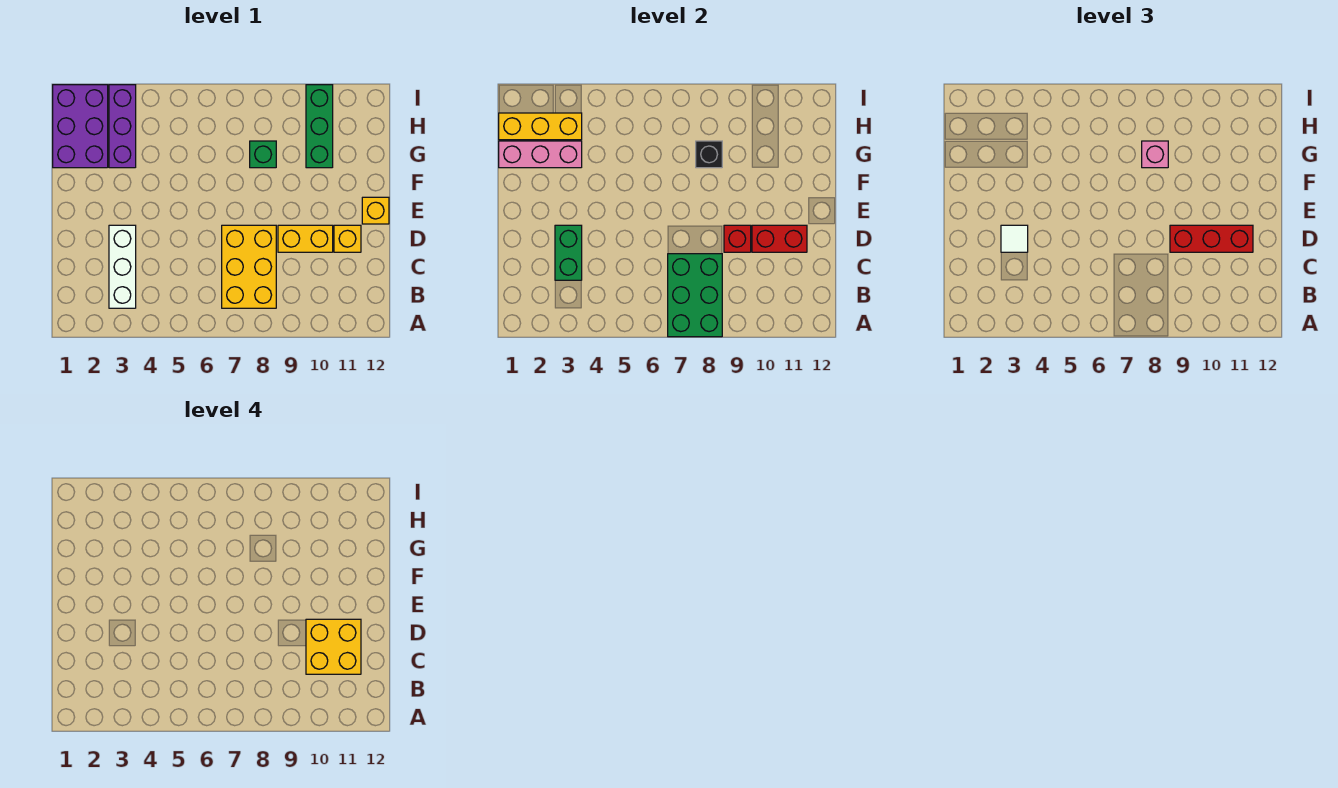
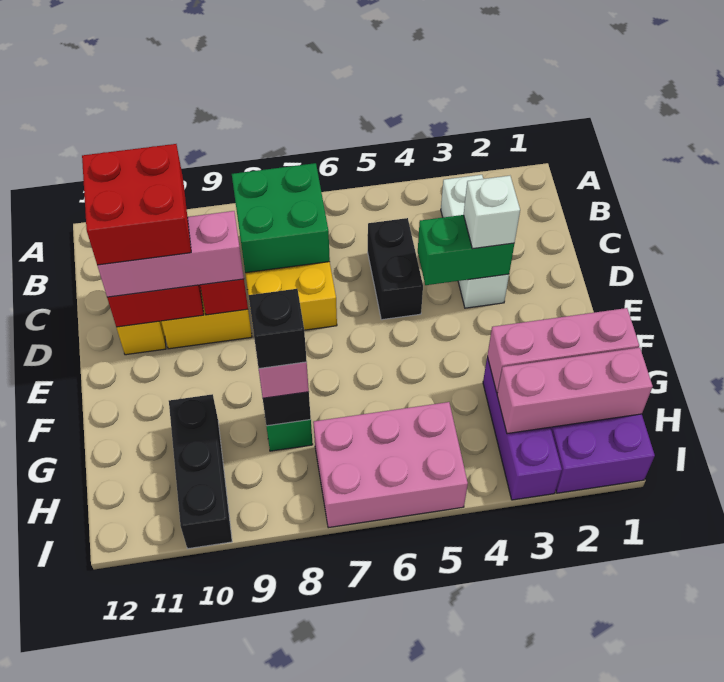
green 2x3 brick [668,254,722,337] -> green 2x2 brick [232,163,330,273]
green 1x2 brick [555,225,582,280] -> green 1x2 brick turned to [418,215,514,285]
none -> black 1x2 brick [368,218,423,320]
yellow 2x2 brick [306,619,361,674] -> red 2x2 brick [82,144,191,265]
white 1x1 tile [1001,225,1028,252] -> white 1x1 brick [464,176,520,249]
red 1x3 brick [1170,225,1253,252] -> pink 1x3 brick [97,211,244,297]
yellow 1x1 brick [362,197,389,224] -> none
none -> black 1x1 brick [248,289,307,369]
green 1x3 brick [306,85,333,168] -> black 1x3 brick [169,394,232,549]
yellow 1x3 brick [499,113,582,140] -> pink 1x3 brick [497,348,653,434]
none -> pink 2x3 brick [313,402,468,528]

